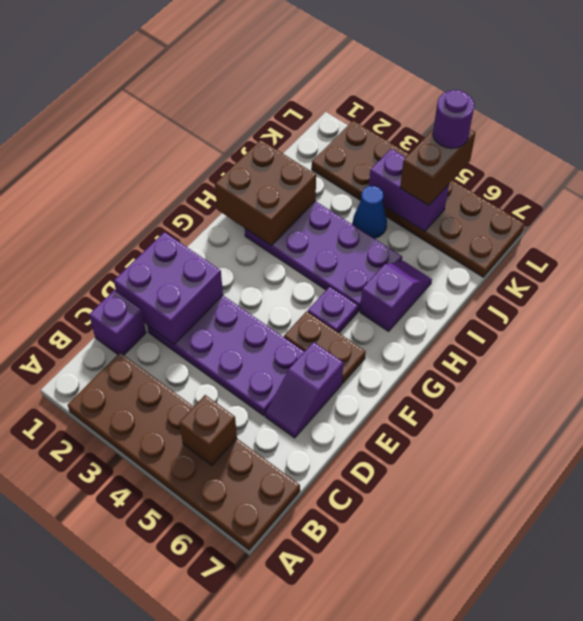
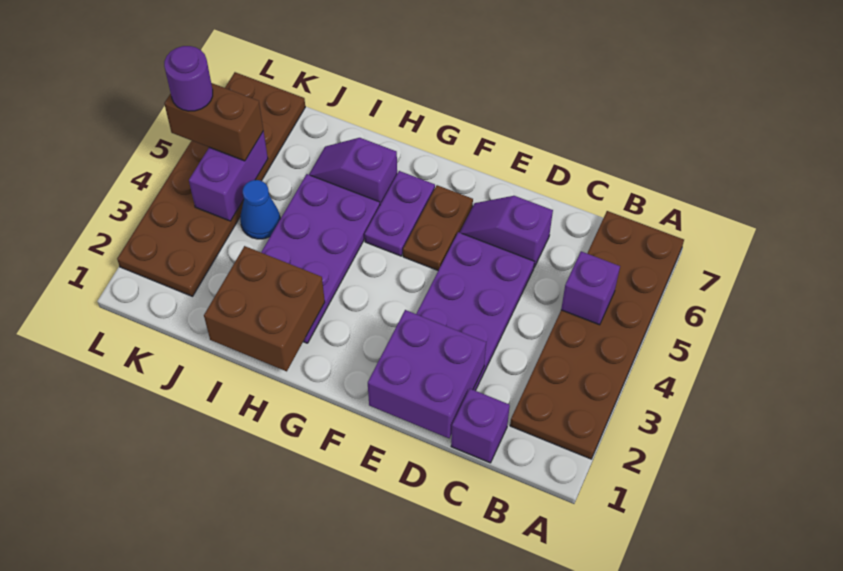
brown 1x1 brick [179,395,237,465] -> purple 1x1 brick [561,251,620,325]
purple 1x2 slope [265,342,343,438] -> purple 1x2 slope turned to [460,195,553,267]
purple 1x1 plate [308,287,358,333] -> purple 1x2 plate [365,171,435,256]

